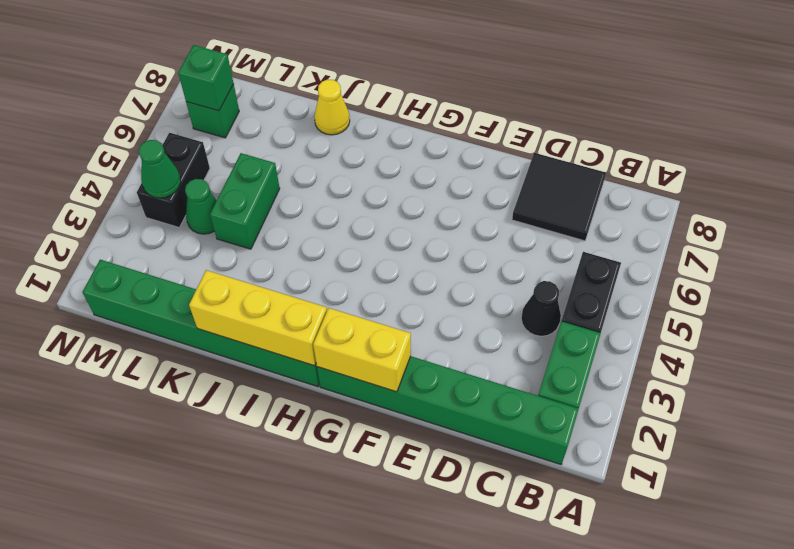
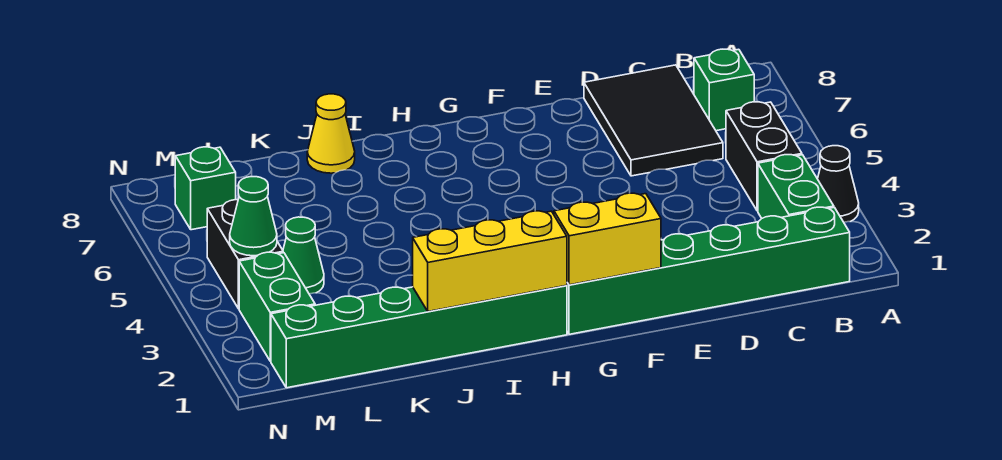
black 1x1 cone [521,281,561,336] -> black 1x1 cone moved to [818,146,859,222]
black 2x2 tile [512,153,606,241] -> black 2x3 tile [584,65,723,176]
green 1x2 brick [210,153,280,249] -> green 1x2 brick moved to [239,252,315,361]
green 1x1 brick [178,45,234,111] -> green 1x1 brick moved to [694,49,754,131]

